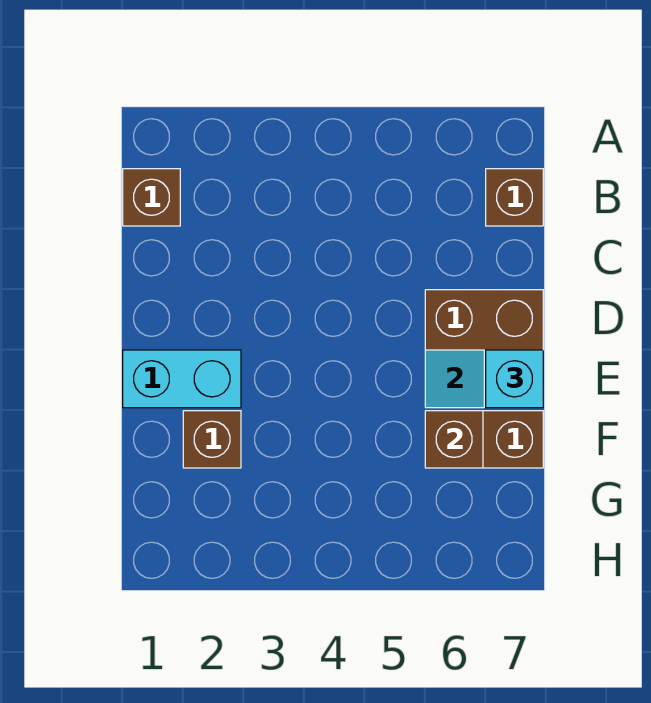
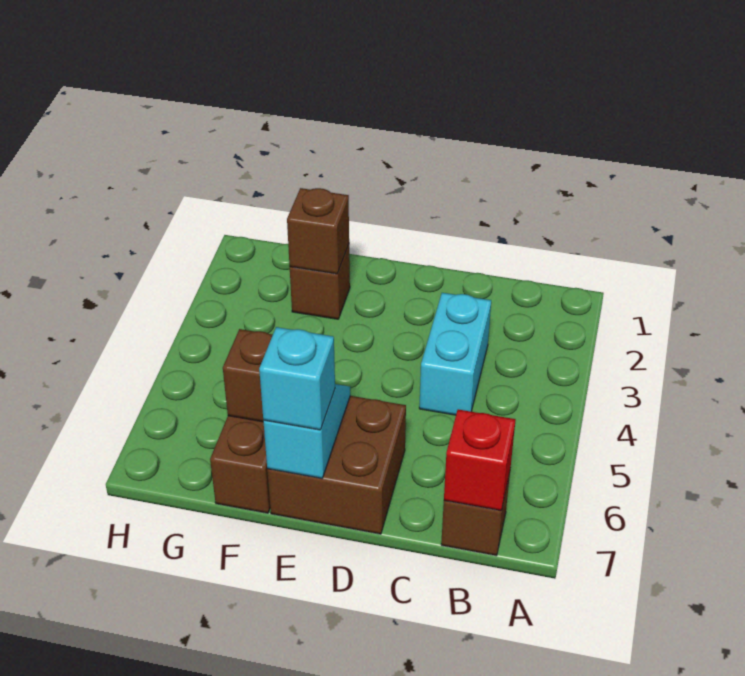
brown 1x1 brick [123,169,180,226] -> brown 1x1 brick moved to [287,188,349,274]
none -> red 1x1 brick [444,409,516,511]
cyan 1x2 brick [123,350,241,408] -> cyan 1x2 brick moved to [419,293,491,415]

